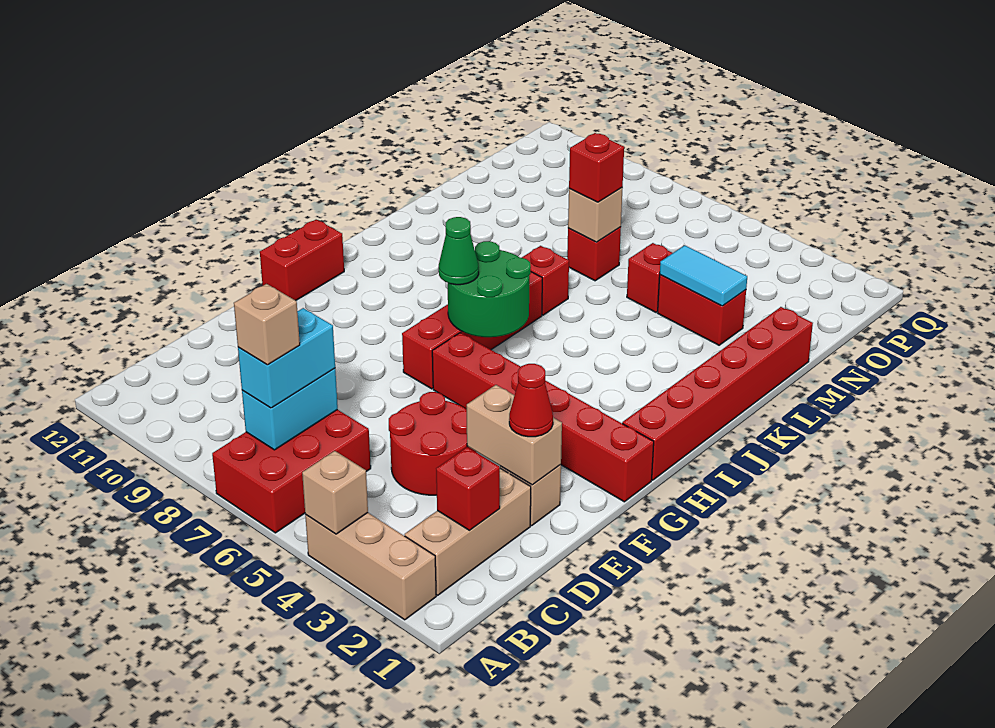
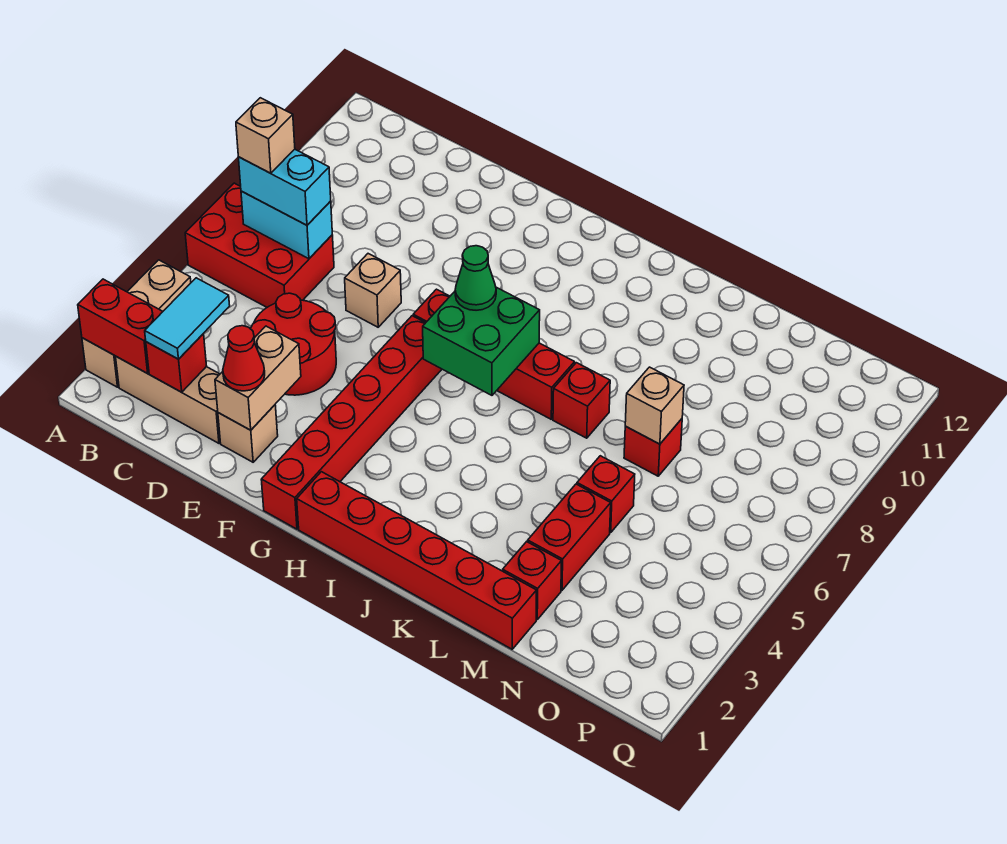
tan 1x1 brick [302,451,368,534] -> tan 1x1 brick moved to [345,254,401,327]
red 1x2 brick [260,219,344,301] -> red 1x2 brick moved to [78,279,163,373]
green 2x2 round brick [448,241,531,337] -> green 2x2 brick [423,287,540,395]
cyan 1x2 tile [660,245,747,306] -> cyan 1x2 tile moved to [145,278,230,359]
red 1x1 brick [569,133,624,202] -> red 1x1 brick moved to [503,542,562,619]

